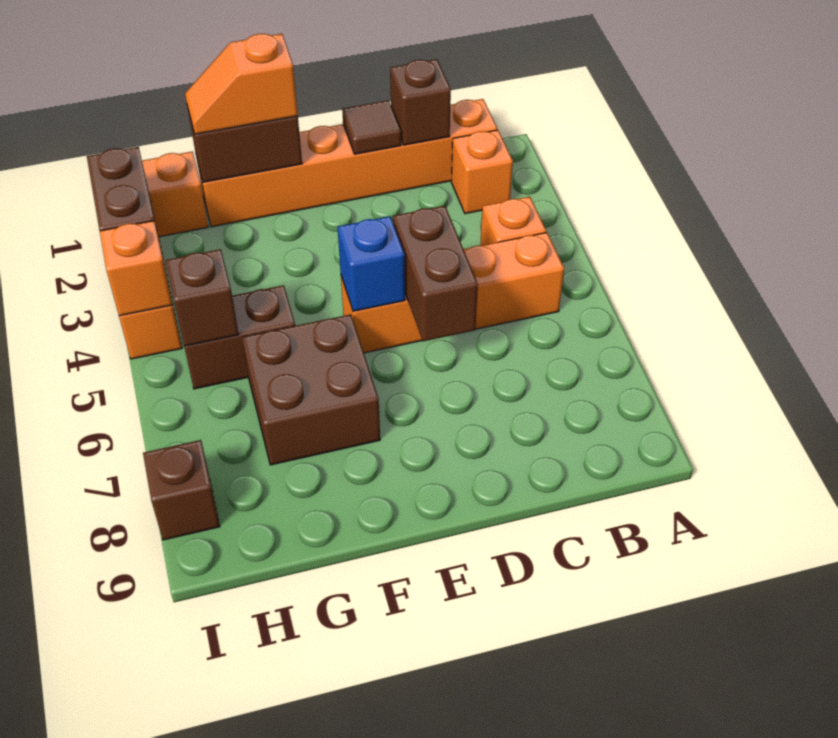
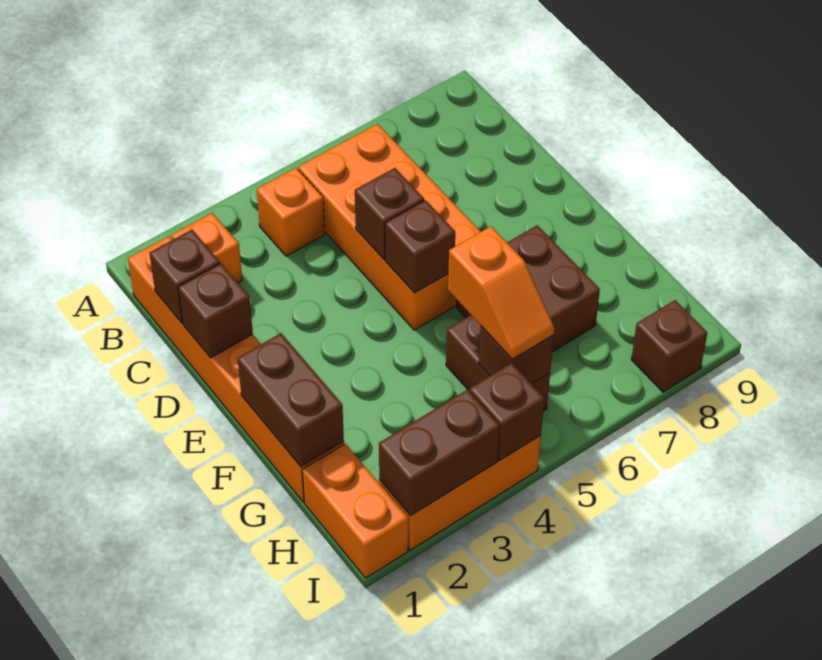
orange 1x4 brick [341,232,564,353] -> orange 2x4 brick [298,124,481,330]
brown 1x1 tile [342,100,401,154] -> brown 1x1 brick [178,263,253,358]
brown 1x2 brick [393,206,478,341] -> brown 1x1 brick [355,168,424,260]
blue 1x1 brick [338,216,405,311] -> brown 1x1 brick [385,200,455,293]
orange 1x2 slope [185,34,298,134] -> orange 1x2 slope moved to [448,226,554,359]
orange 1x1 brick [100,221,173,316] -> brown 1x1 brick [470,363,544,460]

